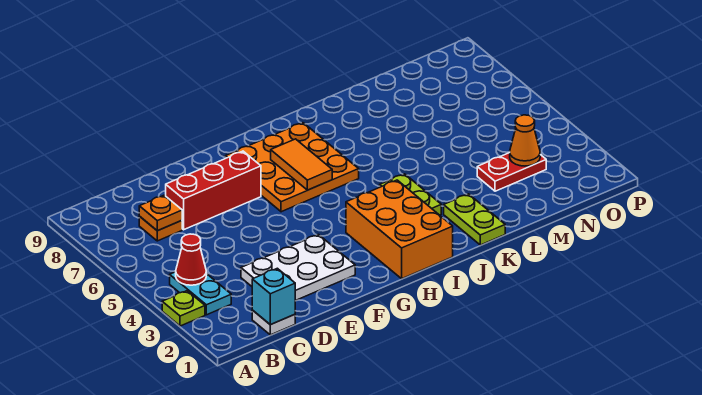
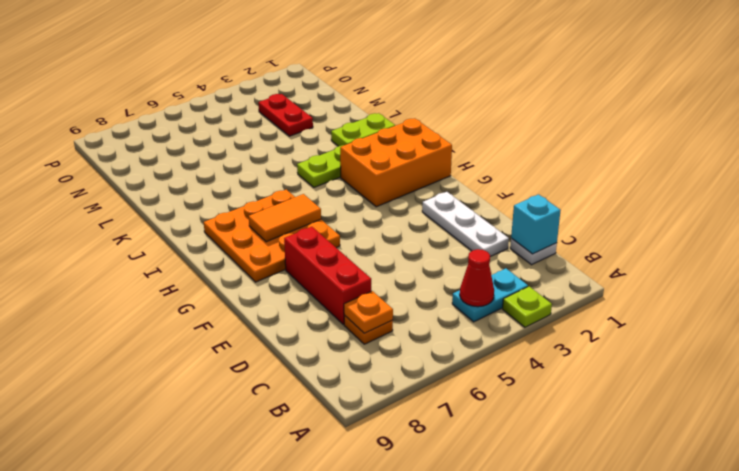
white 2x3 plate [241,235,355,301] -> white 1x3 plate [422,192,509,257]
orange 1x1 cone [510,115,540,166] -> none

